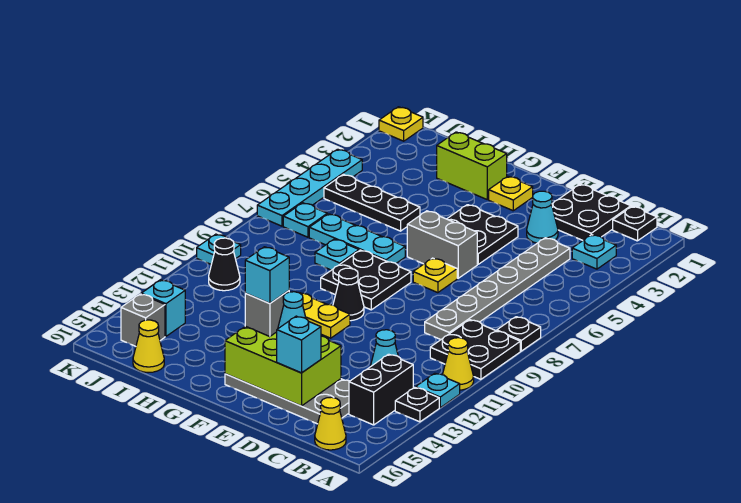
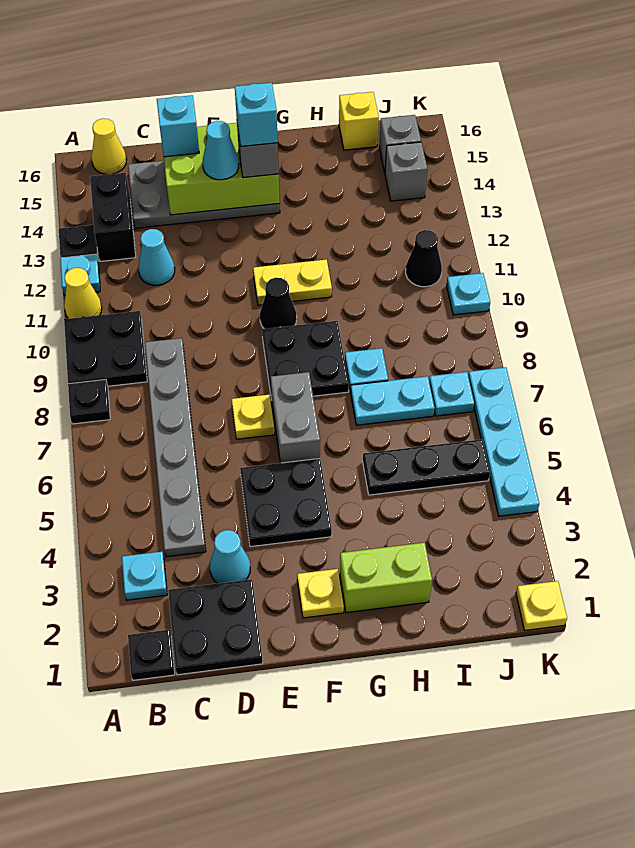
grey 1x2 brick [407,211,477,278] -> grey 1x2 brick turned to [271,372,320,463]
cyan 1x3 plate [309,214,405,263] -> cyan 1x2 plate [351,376,435,425]
yellow 1x1 cone [133,320,164,373] -> yellow 1x1 brick [339,92,379,150]
cyan 1x1 brick [141,280,185,336] -> grey 1x1 brick [385,142,427,201]

